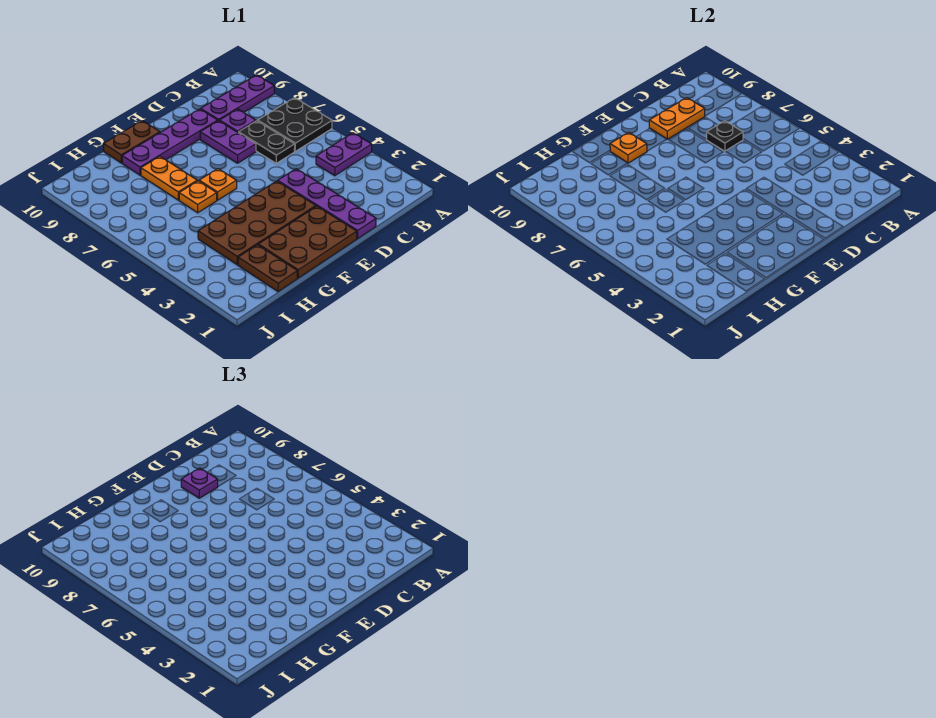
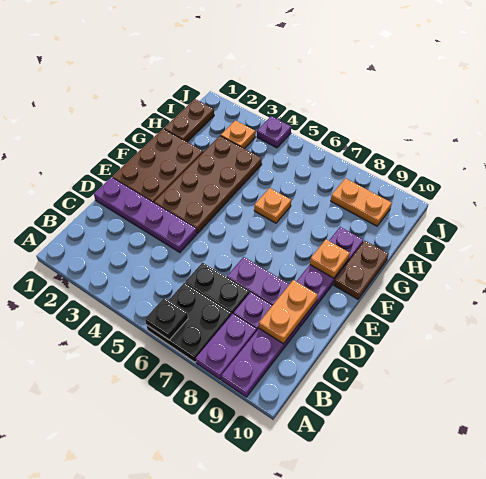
purple 1x2 plate [316,133,372,176] -> purple 1x2 plate moved to [196,314,257,379]
black 1x1 plate [706,121,743,151] -> black 1x1 plate moved to [145,298,188,340]
purple 1x1 plate [181,468,218,498] -> purple 1x1 plate moved to [257,116,291,148]
orange 1x1 plate [199,169,237,200] -> orange 1x1 plate moved to [221,120,255,149]
orange 1x2 plate [141,156,197,200] -> orange 1x2 plate moved to [331,178,392,226]
brown 1x2 plate [238,245,297,292] -> brown 1x2 plate turned to [164,99,214,142]

